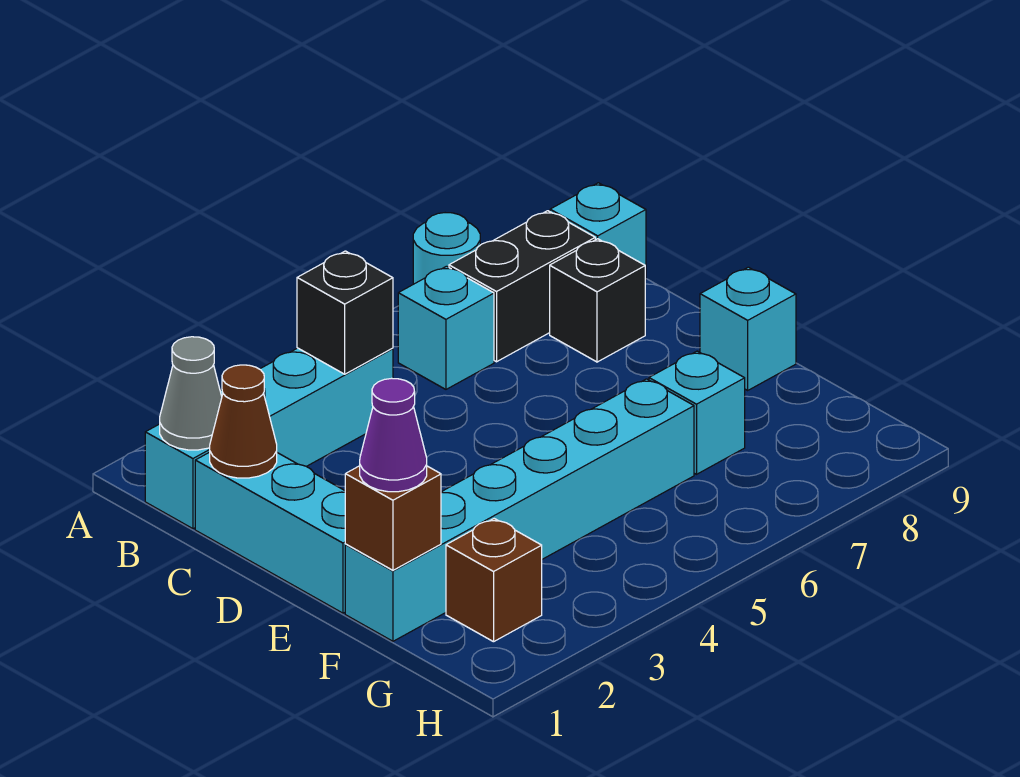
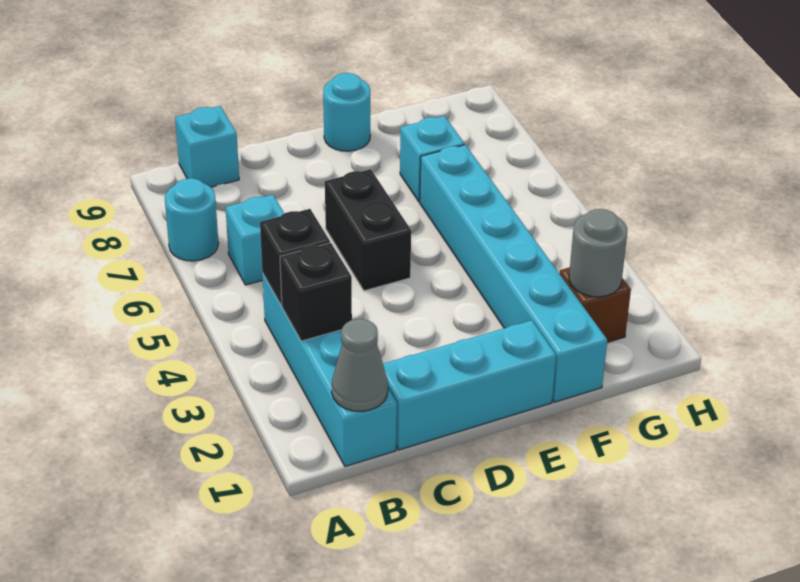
black 1x2 brick [449,211,595,362] -> black 1x2 brick moved to [325,169,411,291]
brown 1x1 cone [210,365,277,478] -> none
black 1x1 brick [550,239,645,362] -> black 1x1 brick moved to [280,243,352,341]
cyan 1x1 brick [700,267,796,390] -> cyan 1x1 round brick [323,73,370,151]
brown 1x1 brick [345,466,441,570] -> none
purple 1x1 cone [360,378,427,492] -> none
none -> grey 1x1 round brick [569,209,627,297]

